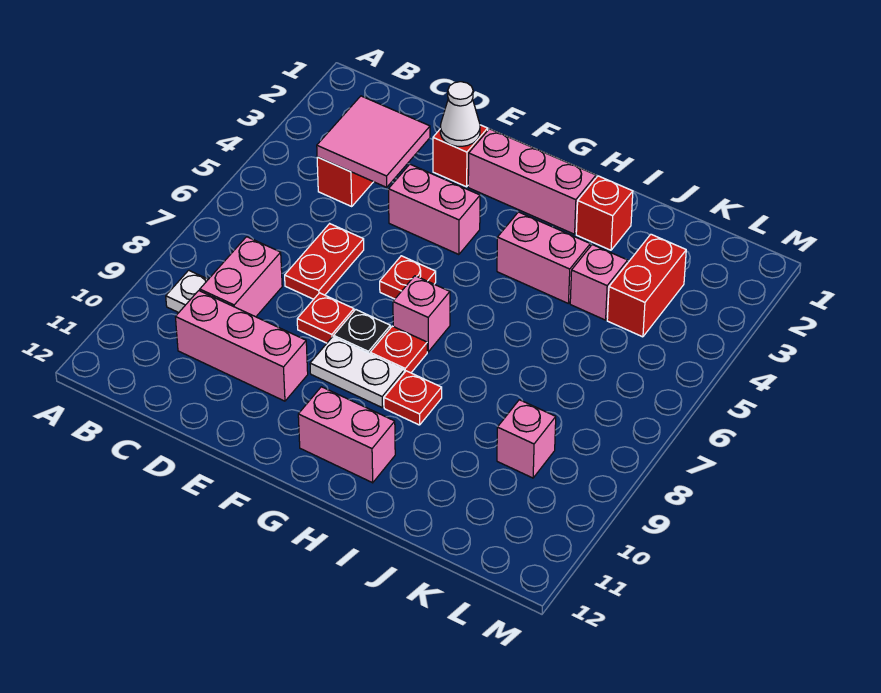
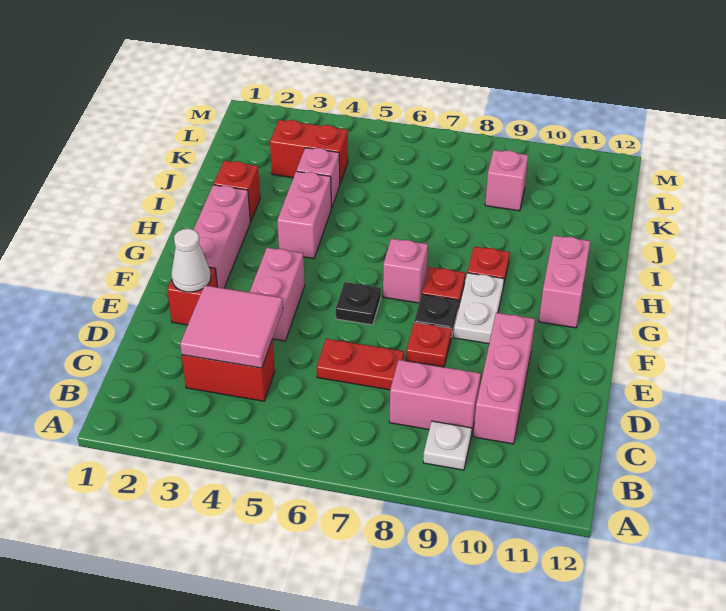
red 1x1 plate [380,256,436,299] -> black 1x1 plate [336,282,381,325]

